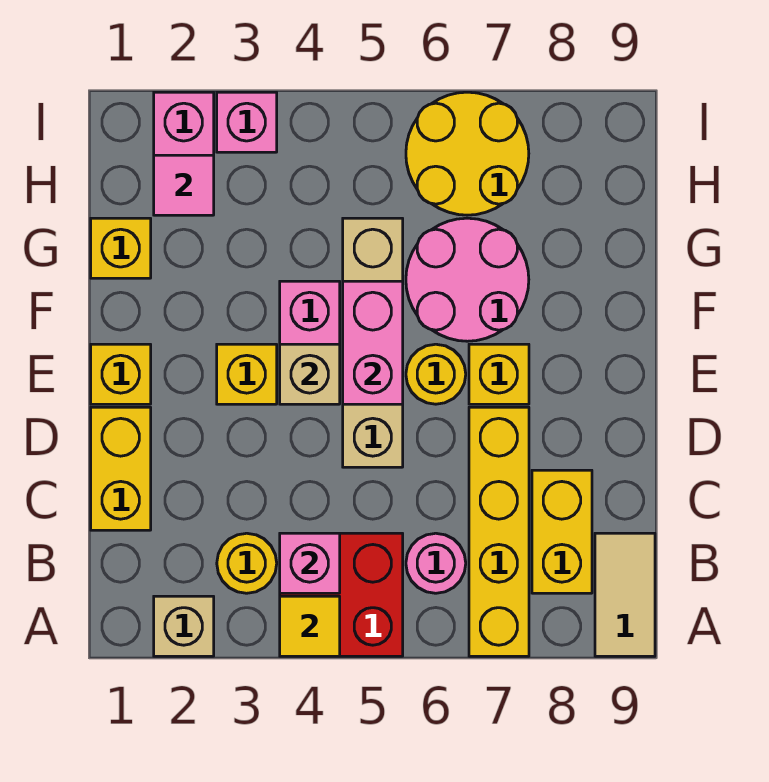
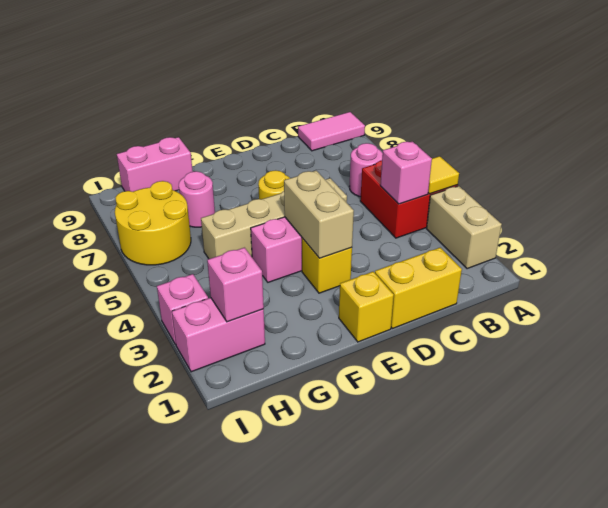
tan 1x1 brick [154,596,214,656] -> tan 1x2 brick [427,186,502,269]
yellow 1x4 brick [469,407,529,656] -> none
tan 1x2 tile [595,533,655,656] -> pink 1x2 tile [298,112,365,151]
yellow 1x1 round brick [217,533,277,593] -> none
yellow 1x2 brick [532,470,592,593] -> none
tan 1x1 brick [280,344,340,404] -> tan 1x2 brick [284,171,354,258]
pink 1x2 brick [343,281,403,404] -> pink 1x2 brick moved to [117,137,193,192]
yellow 1x1 brick [469,344,529,404] -> none
pink 2x2 round brick [406,218,529,341] -> pink 1x1 round brick [179,171,215,227]
yellow 1x1 brick [91,218,151,278] -> none
pink 1x1 tile [154,155,214,215] -> pink 1x1 brick [207,248,264,322]

